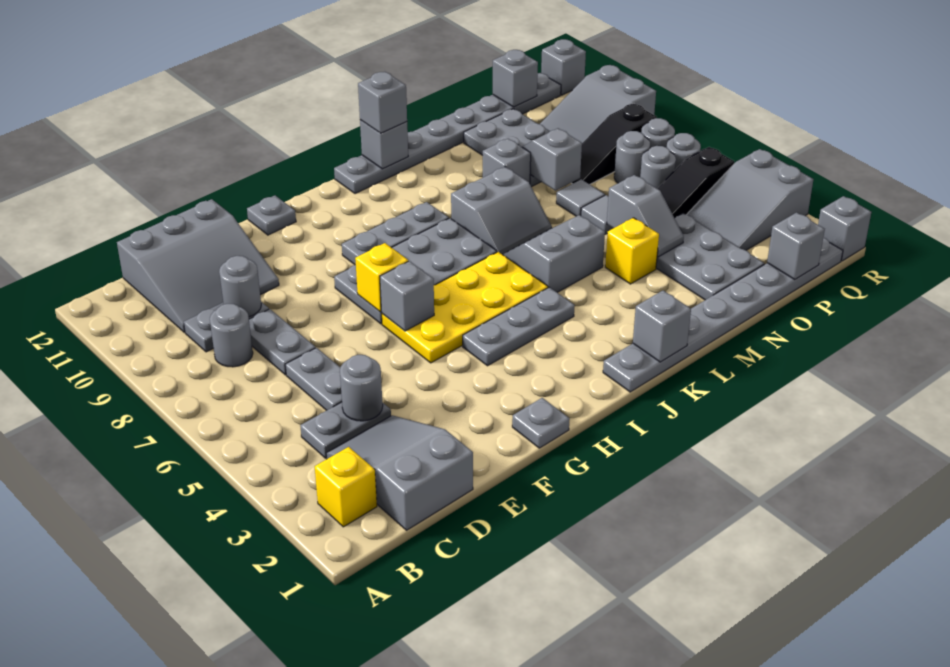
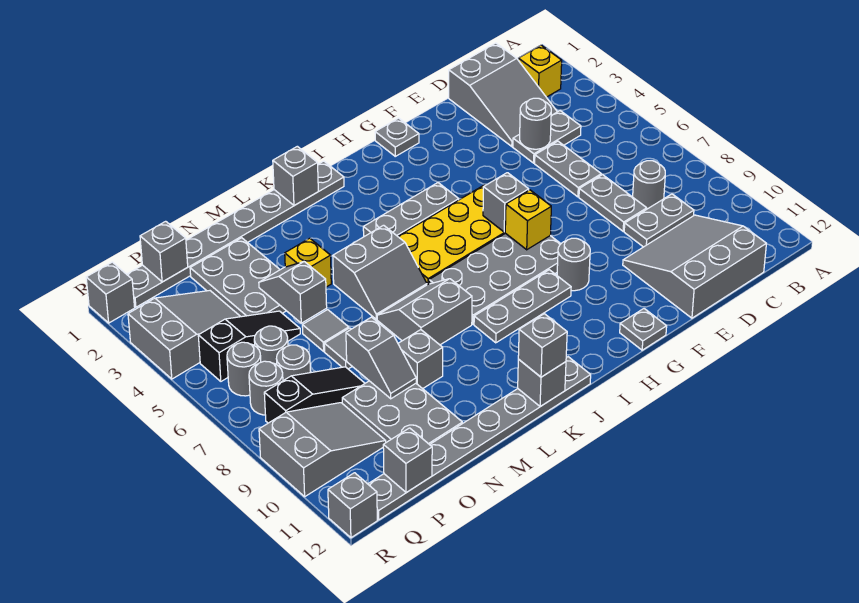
grey 1x1 round brick [219,256,261,317] -> grey 1x1 round brick moved to [557,238,590,291]

